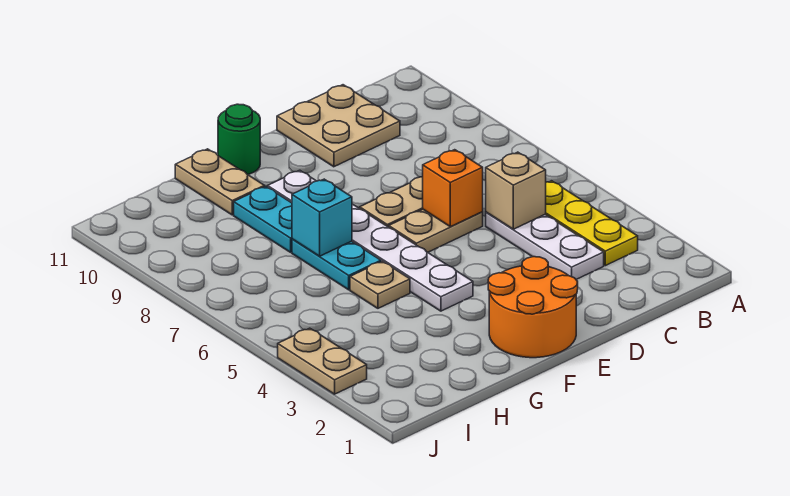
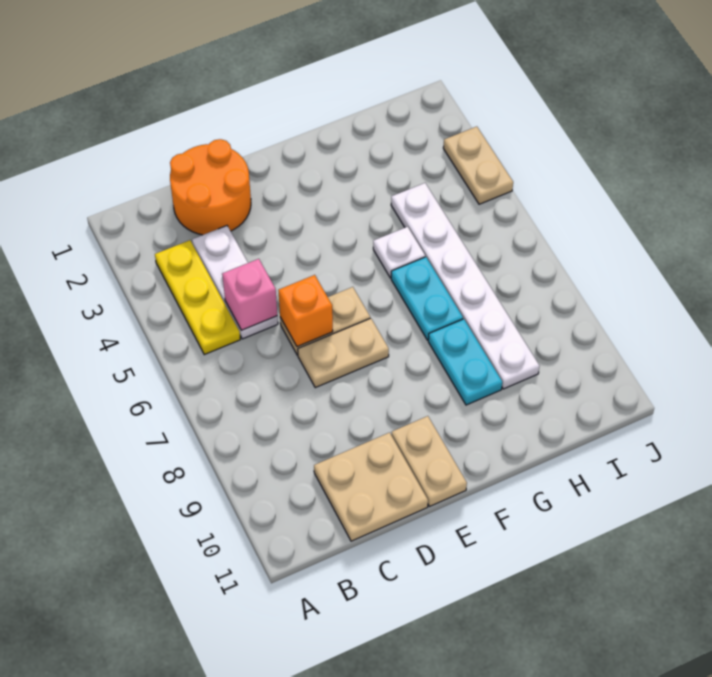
tan 1x1 brick [486,152,546,229] -> pink 1x1 brick [222,259,277,330]
orange 2x2 round brick [488,257,578,358] -> orange 2x2 round brick moved to [170,139,251,235]
white 1x6 plate [268,170,473,311] -> white 1x6 plate moved to [391,183,539,389]
green 1x1 round brick [218,104,261,175] -> none
tan 1x1 plate [350,261,410,308] -> white 1x1 plate [373,227,425,278]
cyan 1x1 brick [292,179,352,256] -> none
tan 1x2 plate [175,149,265,215] -> tan 1x2 plate moved to [391,416,467,507]

